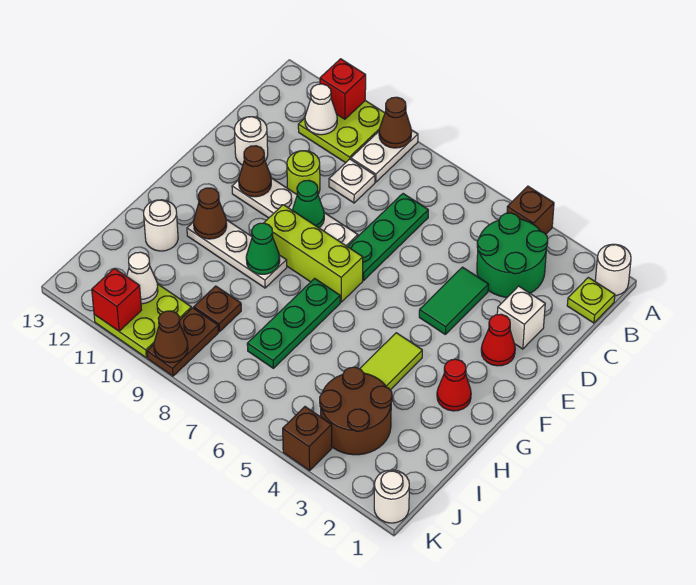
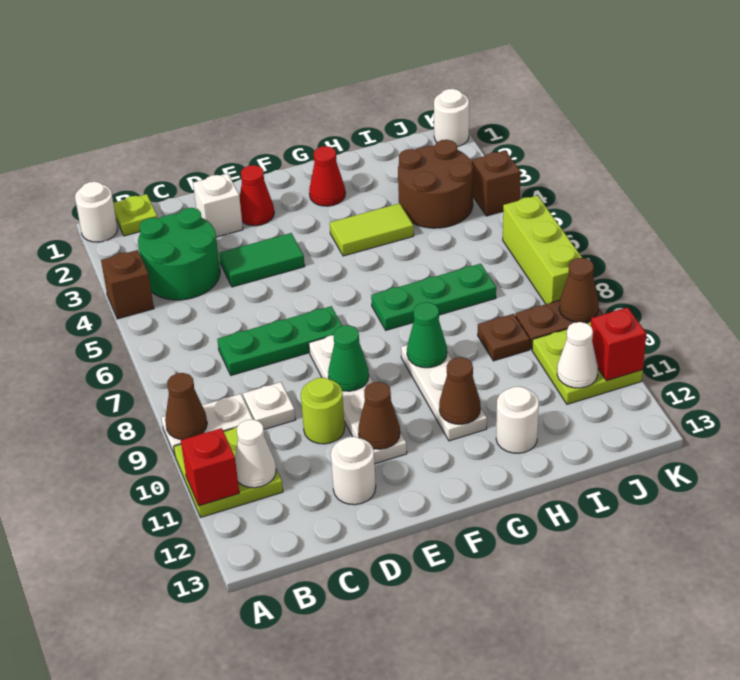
lime 1x3 brick [264,205,363,302] -> lime 1x3 brick moved to [503,196,582,304]

